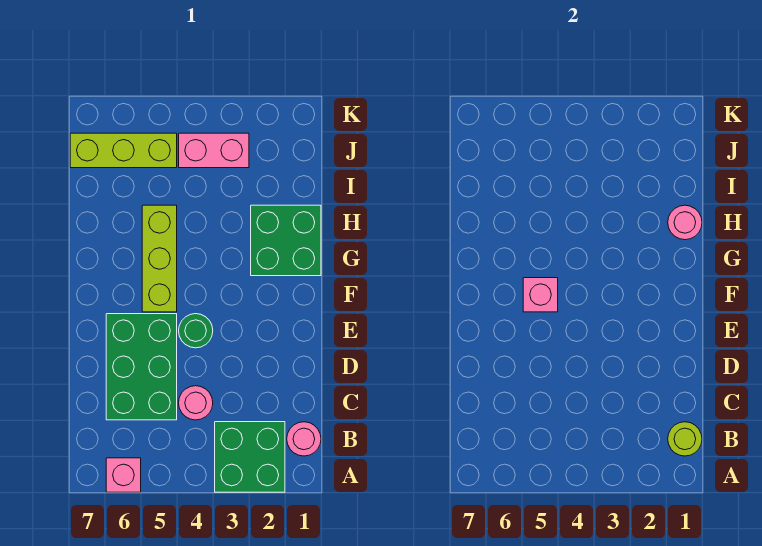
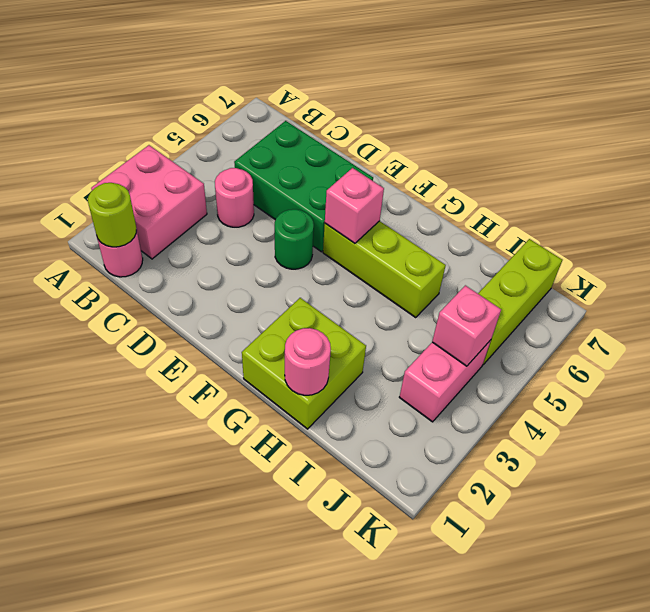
green 2x2 brick [215,422,285,492] -> pink 2x2 brick [91,145,207,259]
pink 1x1 brick [106,458,141,492] -> pink 1x1 brick moved to [432,285,501,366]
green 2x2 brick [251,205,321,276] -> lime 2x2 brick [242,298,366,429]

